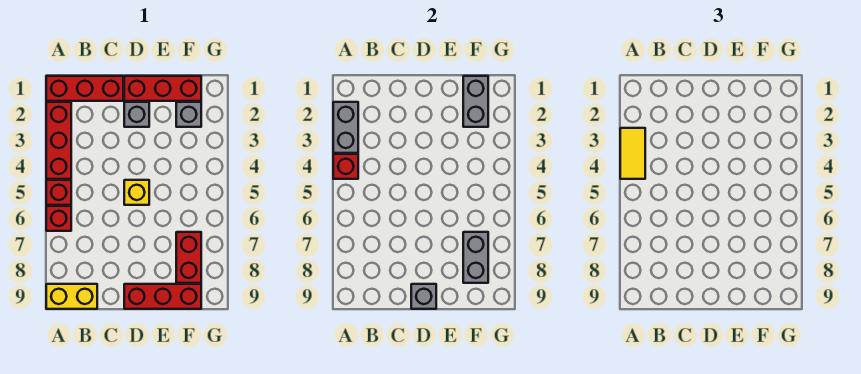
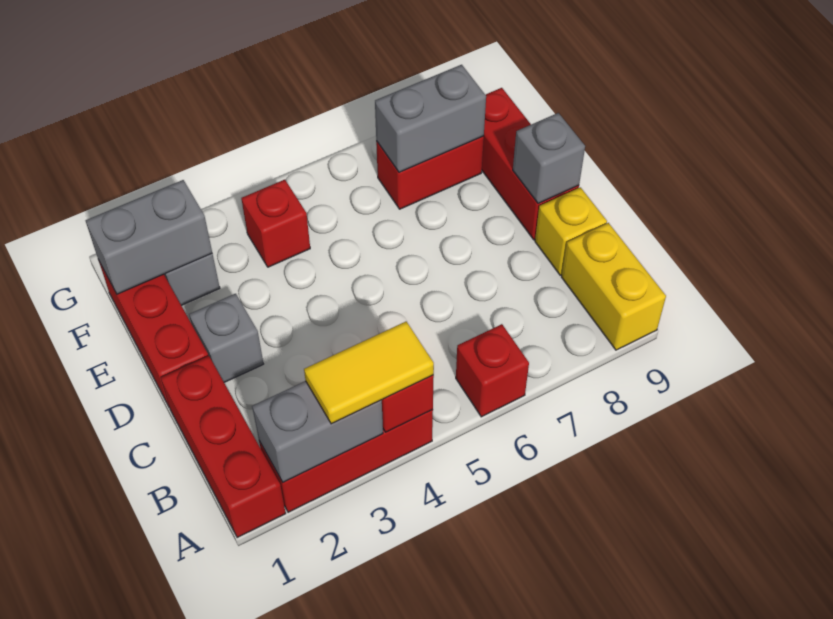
red 1x1 brick [46,180,71,205] -> red 1x1 brick moved to [241,180,310,267]
yellow 1x1 brick [124,180,149,205] -> yellow 1x1 brick moved to [535,187,607,275]

